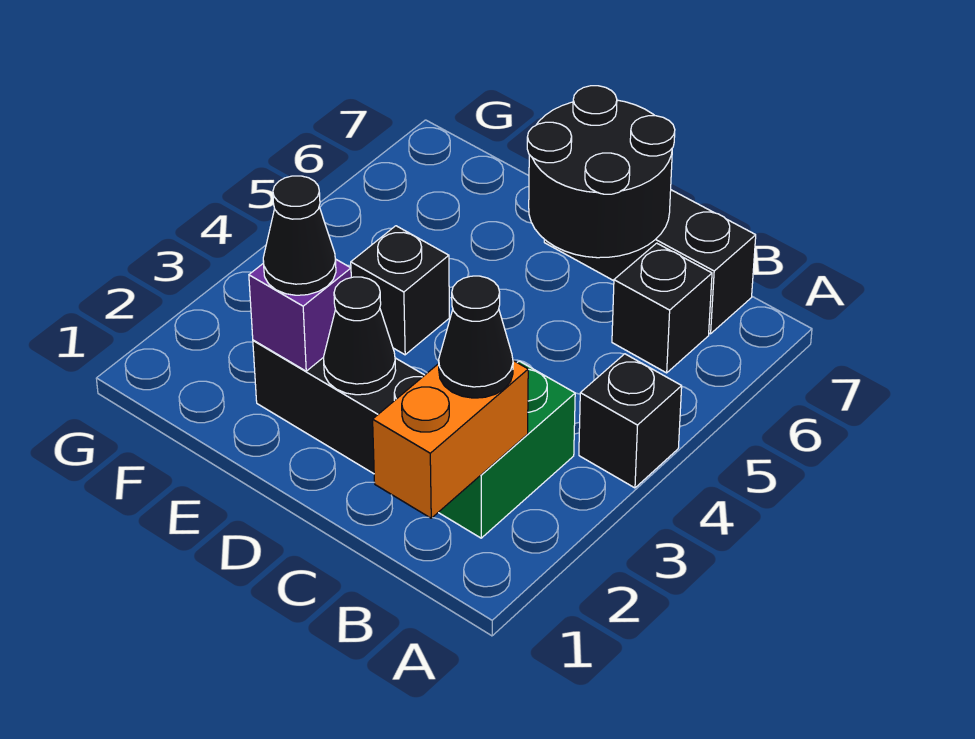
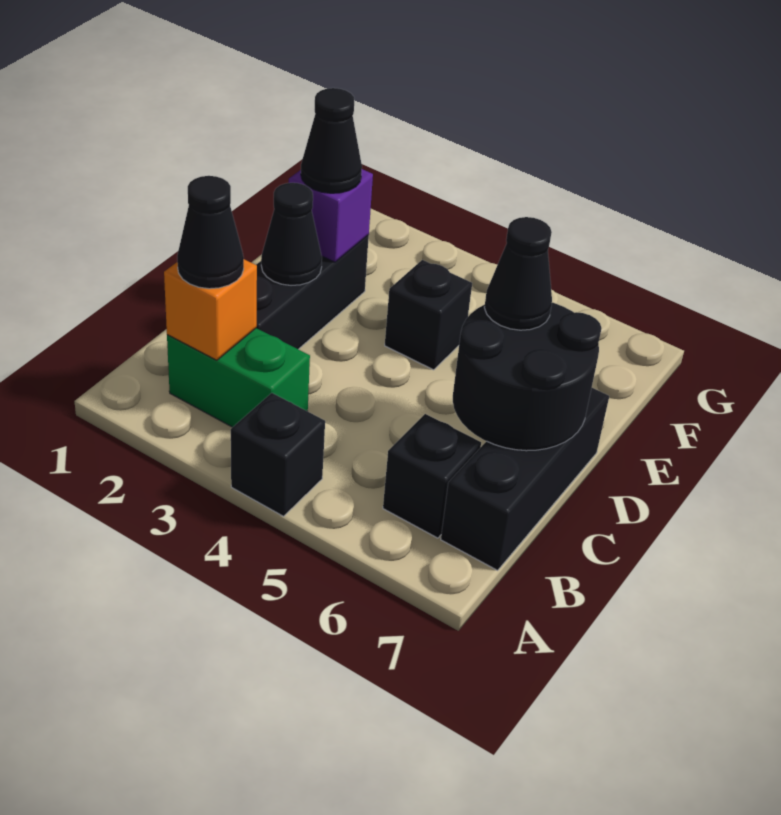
orange 1x2 brick [373,361,528,518] -> orange 1x1 brick [164,259,257,360]
none -> black 1x1 cone [484,217,552,330]

